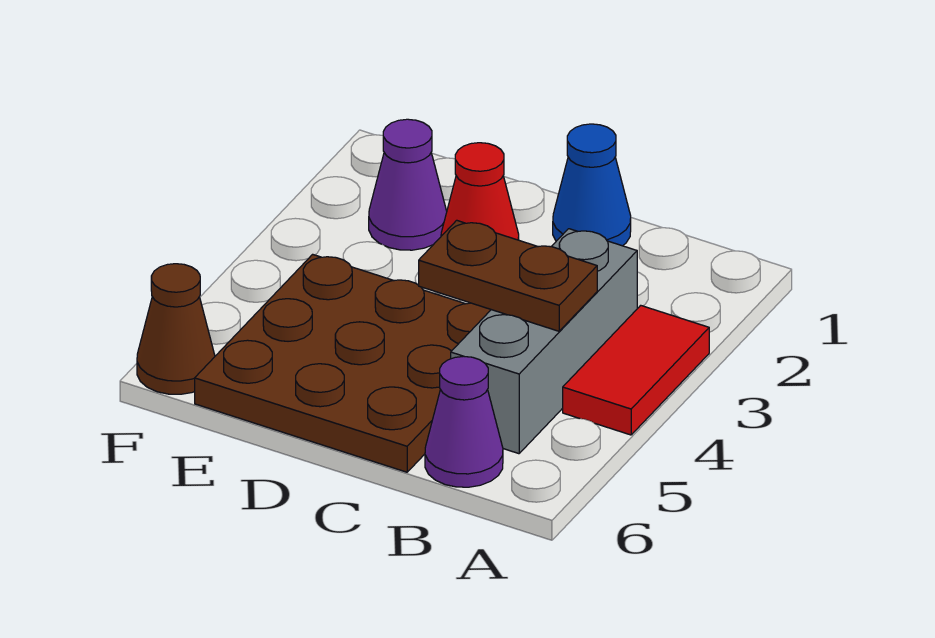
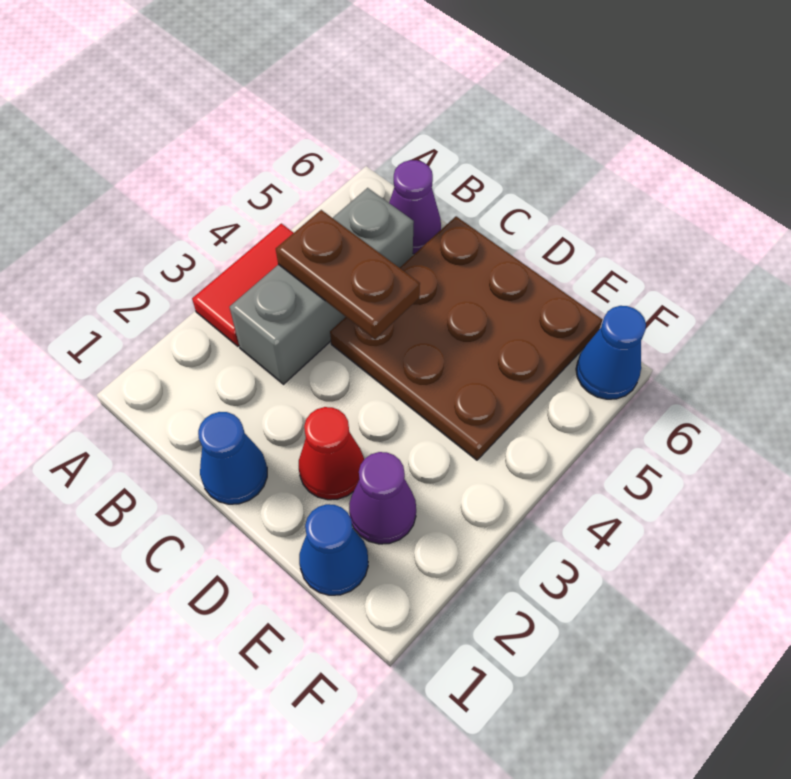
none -> blue 1x1 cone [299,504,368,595]
brown 1x1 cone [137,264,215,394] -> blue 1x1 cone [576,306,646,399]

